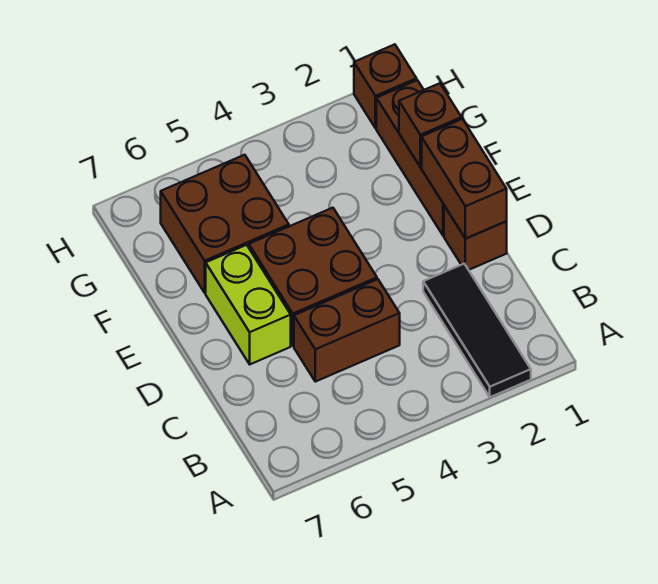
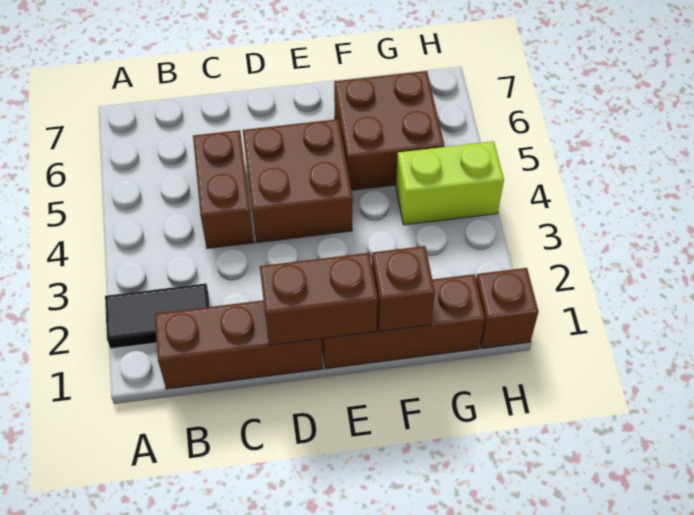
black 1x3 tile [423,264,531,397] -> black 1x2 tile [105,283,210,349]
brown 1x1 brick [444,206,507,270] -> brown 1x3 brick [155,300,323,389]
lime 1x2 brick [206,245,291,364] -> lime 1x2 brick moved to [396,141,504,225]

